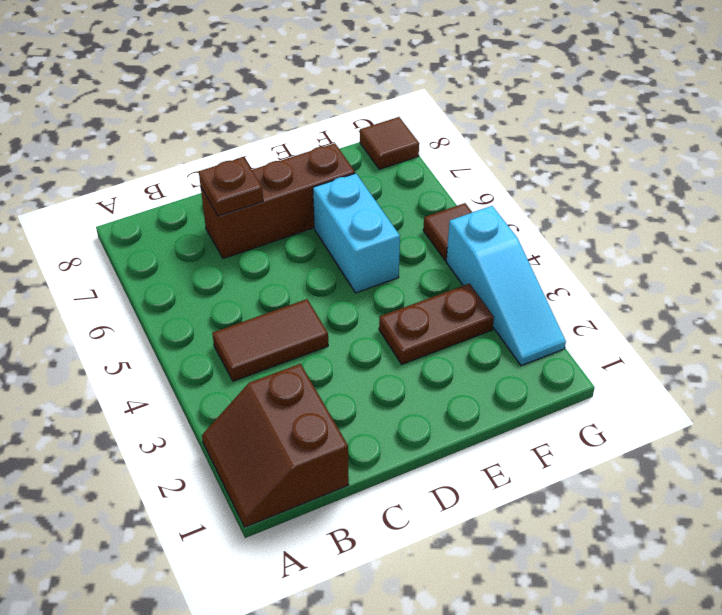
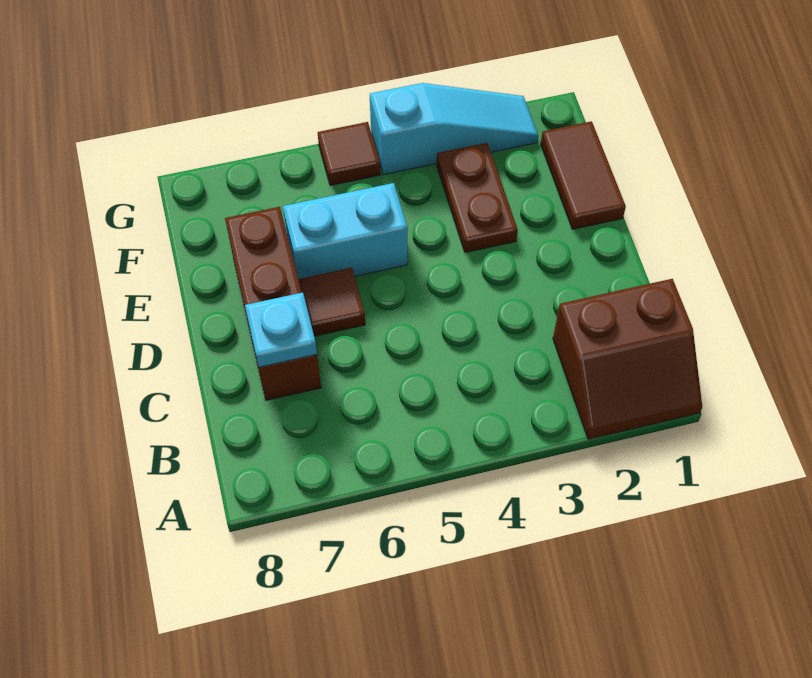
brown 1x2 tile [212,299,328,381] -> brown 1x2 tile moved to [541,121,626,229]
brown 1x1 plate [199,157,263,216] -> cyan 1x1 plate [245,293,317,367]
brown 1x1 tile [360,117,419,169] -> brown 1x1 tile moved to [298,268,365,336]

